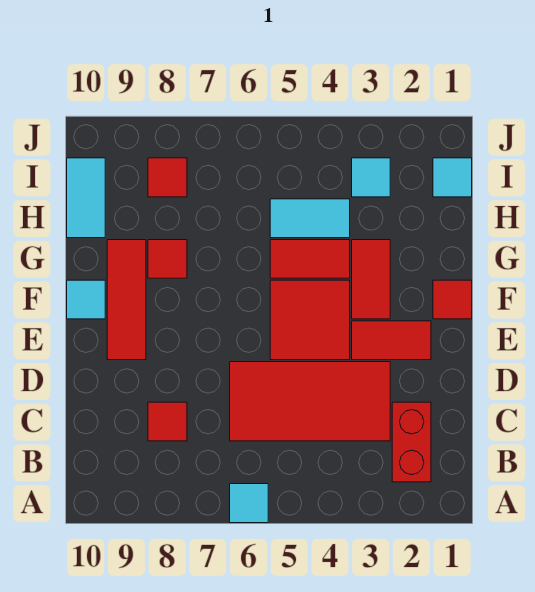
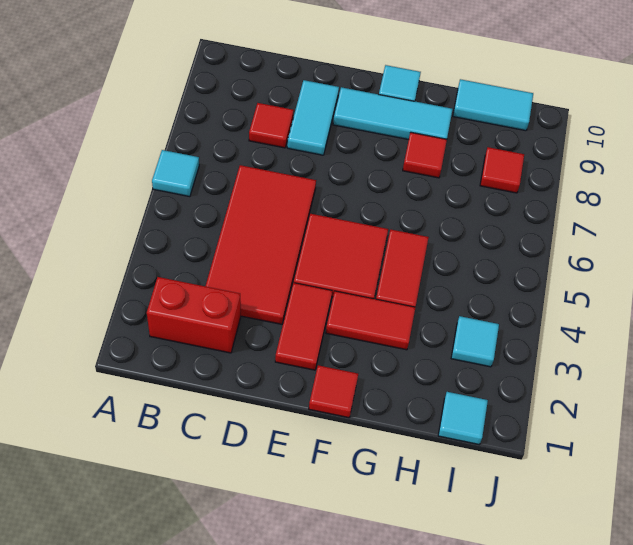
red 1x3 tile [107,240,146,360] -> cyan 1x3 tile [333,87,453,140]
cyan 1x2 tile [270,199,350,238] -> cyan 1x2 tile moved to [287,80,339,155]

